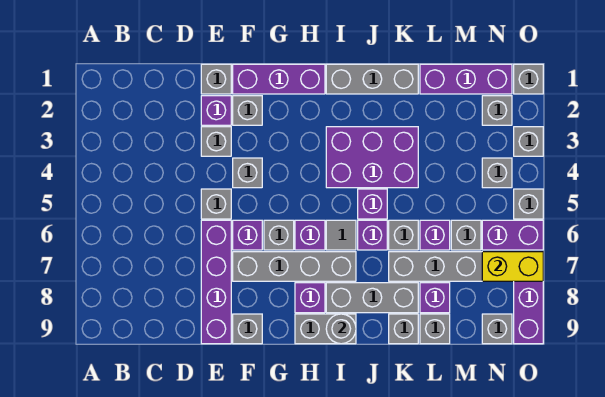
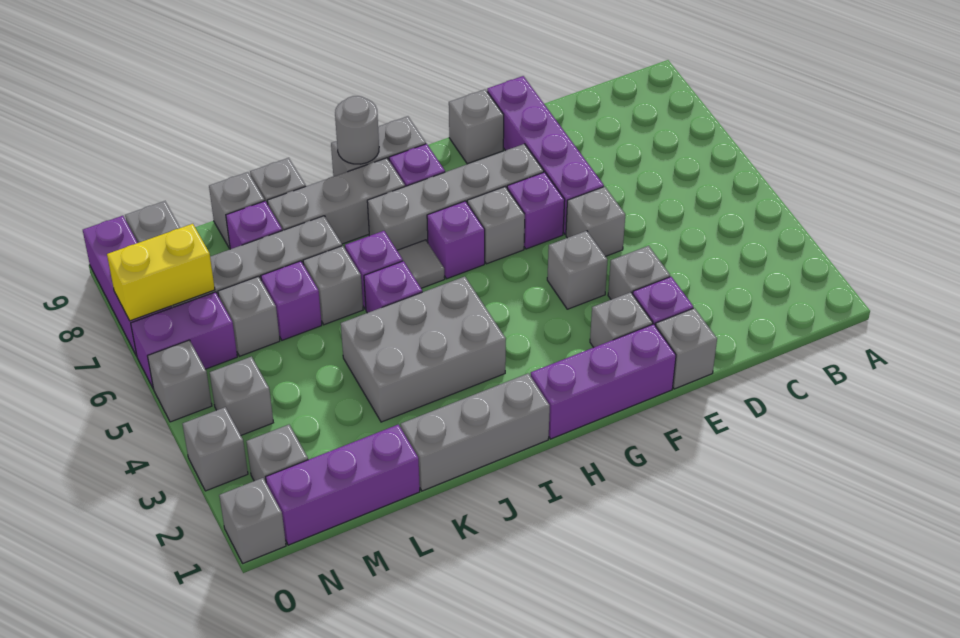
purple 2x3 brick [326,127,418,188] -> grey 2x3 brick [341,276,506,422]

